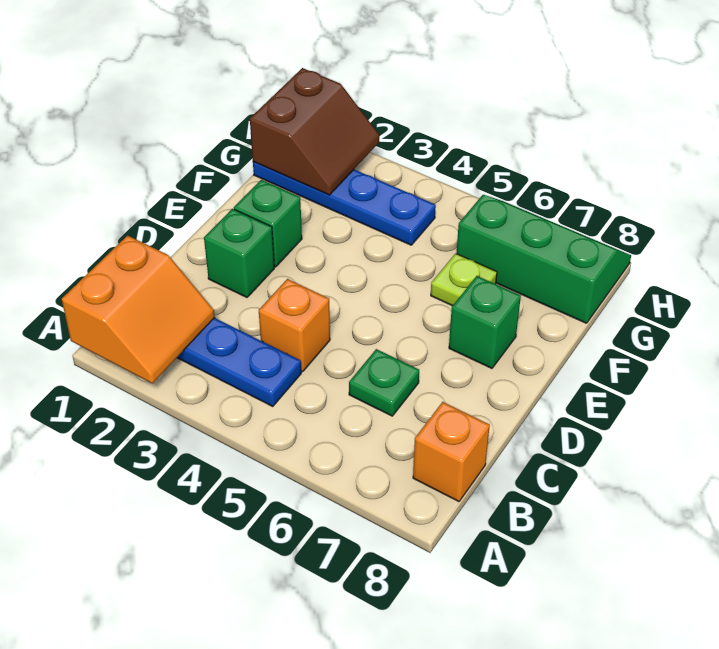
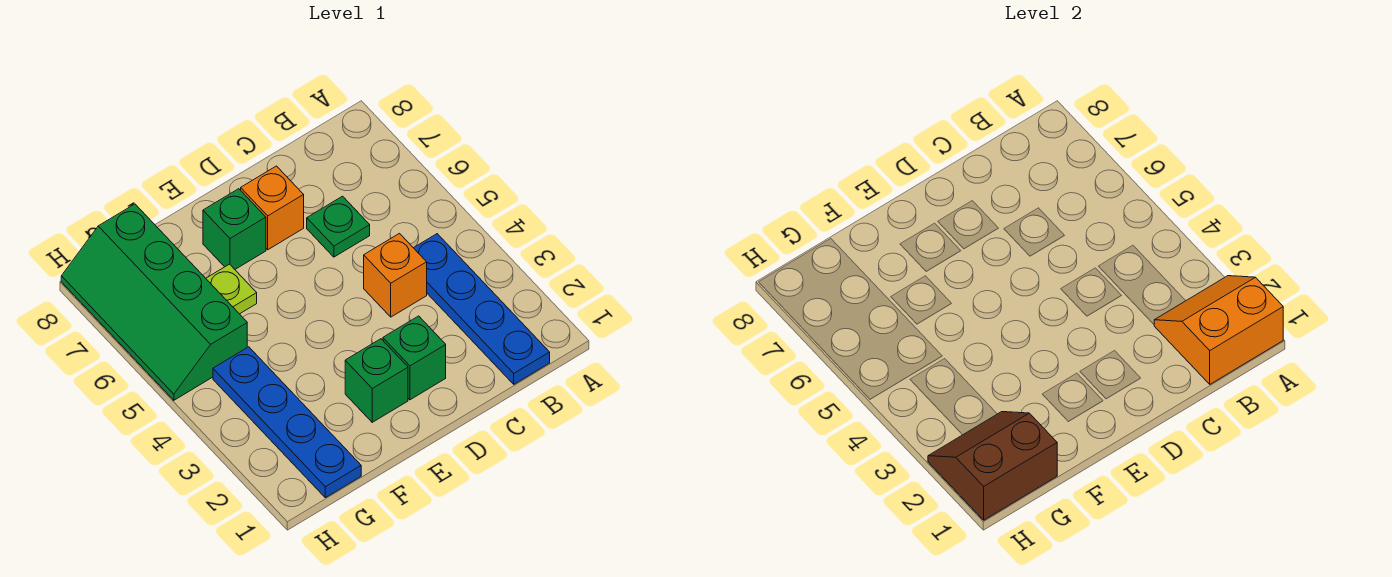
orange 1x1 brick [413,402,490,502] -> orange 1x1 brick moved to [241,166,304,250]
green 2x3 slope [457,195,631,323] -> green 2x4 slope [61,204,247,400]

